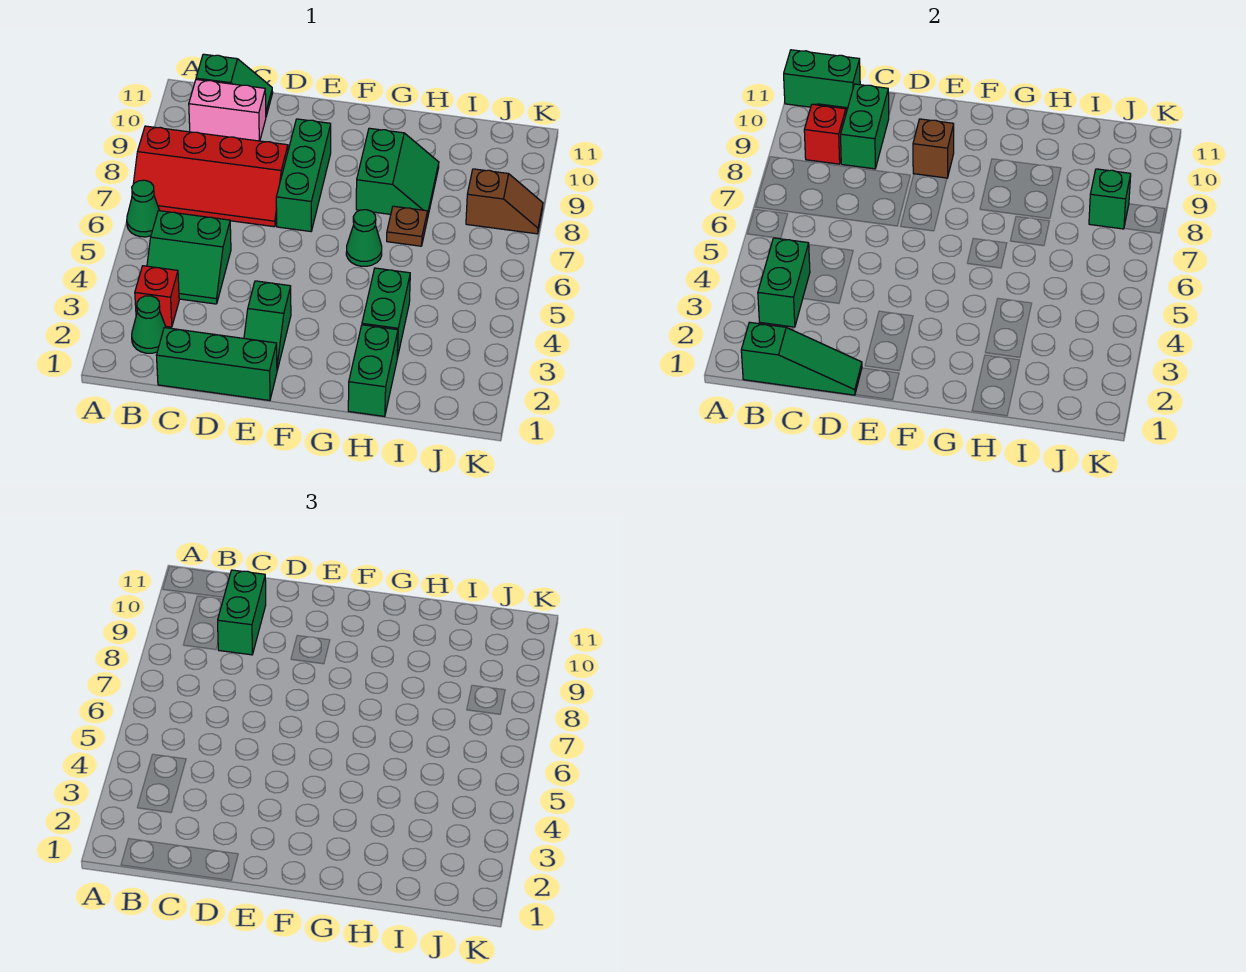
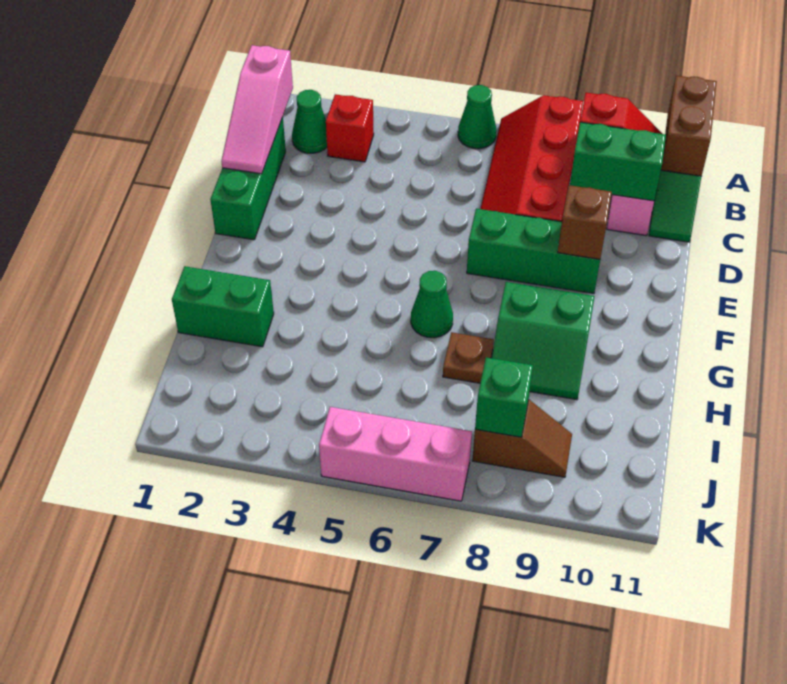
green 1x2 brick [784,50,860,108] -> brown 1x2 brick [661,76,717,176]
green 1x3 slope [741,322,862,395] -> pink 1x3 slope [221,45,293,174]
green 1x2 brick [758,238,810,327] -> none
green 2x2 slope [147,211,231,304] -> none
green 1x2 brick [218,570,266,655] -> none
green 1x2 slope [244,281,291,370] -> none
green 1x2 brick [362,268,410,358] -> none
brown 1x2 slope [466,169,543,234] -> brown 1x2 slope turned to [472,400,572,477]
none -> pink 1x3 brick [319,407,472,501]

